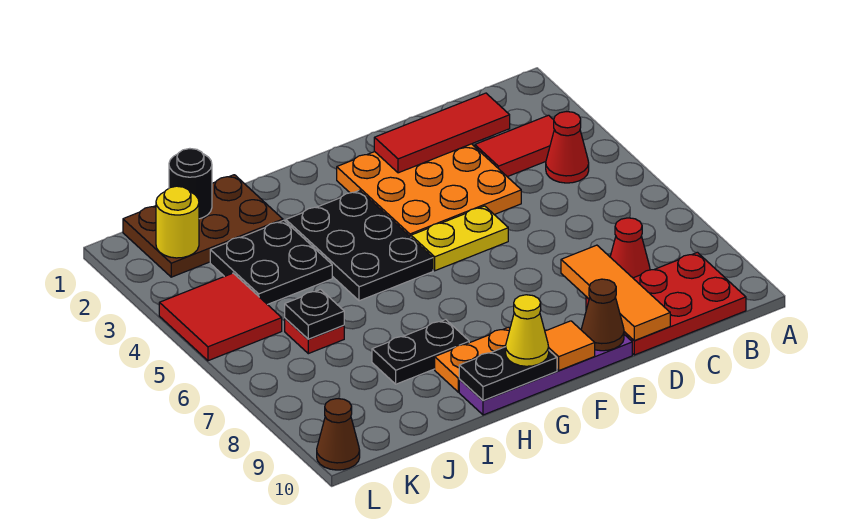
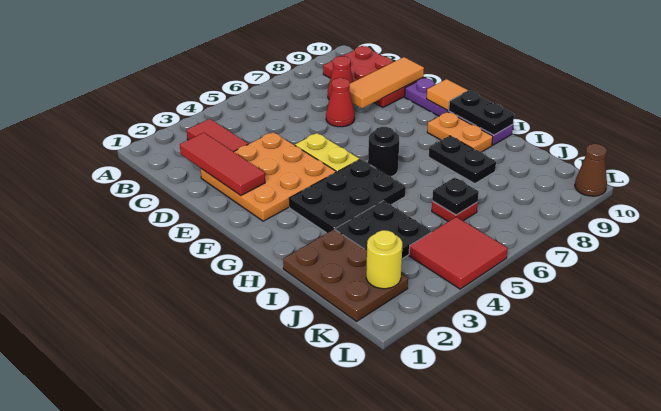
red 1x1 cone [546,112,589,183] -> red 1x1 cone moved to [326,78,355,127]
brown 1x1 cone [581,279,624,351] -> none
yellow 1x1 cone [506,295,549,366] -> none
black 1x1 round brick [169,149,212,219] -> black 1x1 round brick moved to [368,127,399,177]

